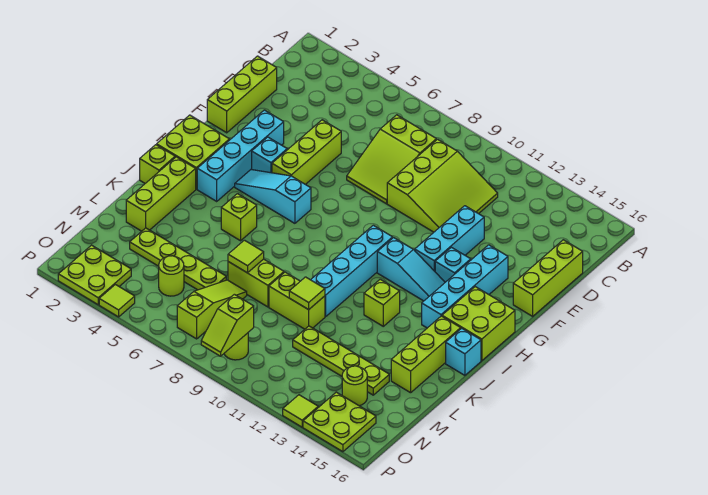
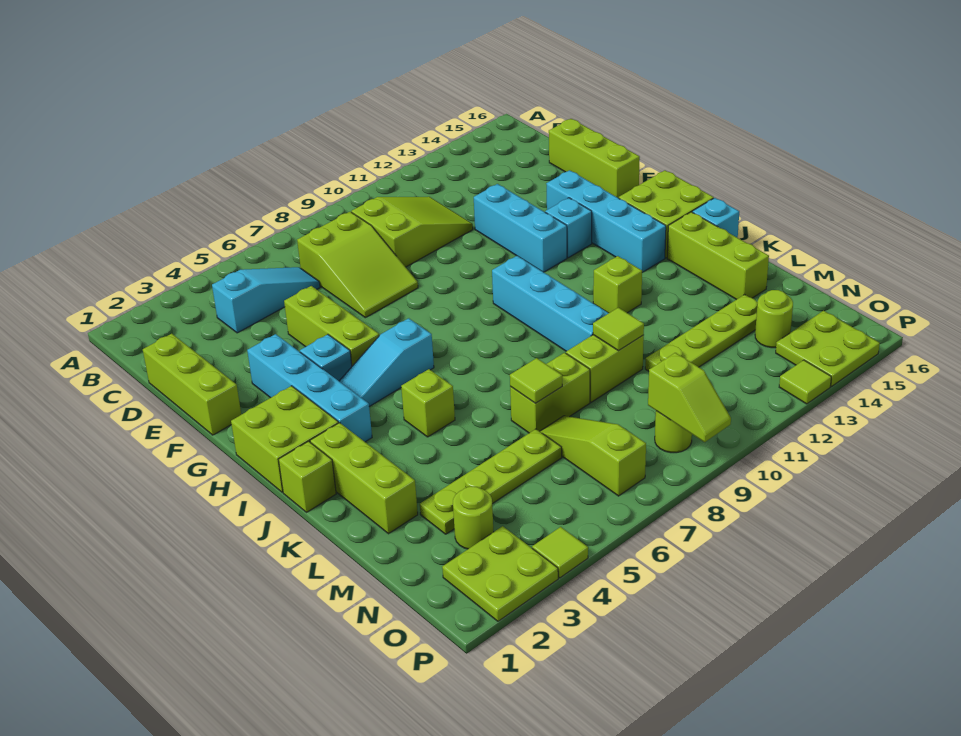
lime 3x3 slope [387,139,498,232] -> lime 2x3 slope [351,197,473,267]
cyan 1x3 slope [377,238,445,301] -> cyan 1x3 slope moved to [212,267,320,333]
lime 1x1 round brick [159,256,184,296] -> lime 1x1 round brick moved to [453,486,493,549]

